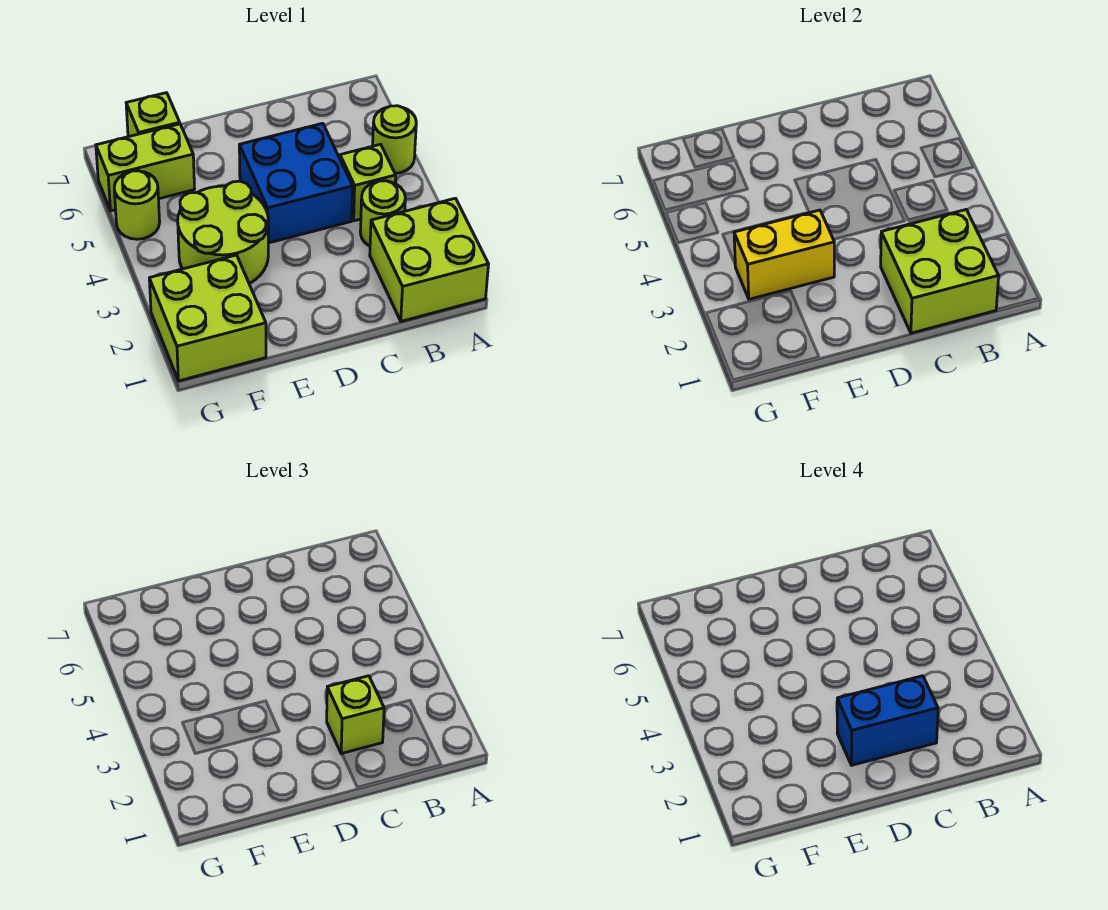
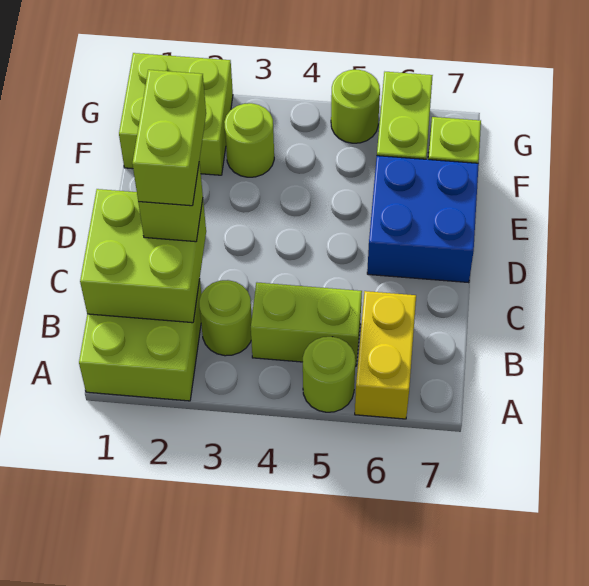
lime 1x1 brick [340,144,396,221] -> lime 1x2 brick [251,283,362,366]
blue 1x2 brick [837,676,938,765] -> lime 1x2 brick [132,70,206,206]
blue 2x2 brick [239,123,353,243] -> blue 2x2 brick moved to [367,156,479,283]
lime 2x2 round brick [178,181,268,284] -> lime 1x1 round brick [224,103,274,177]
yellow 1x2 brick [734,210,834,299] -> yellow 1x2 brick moved to [355,291,416,419]

